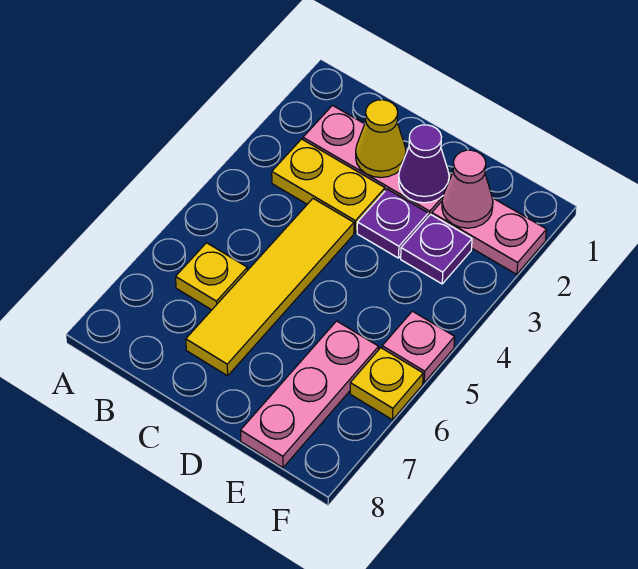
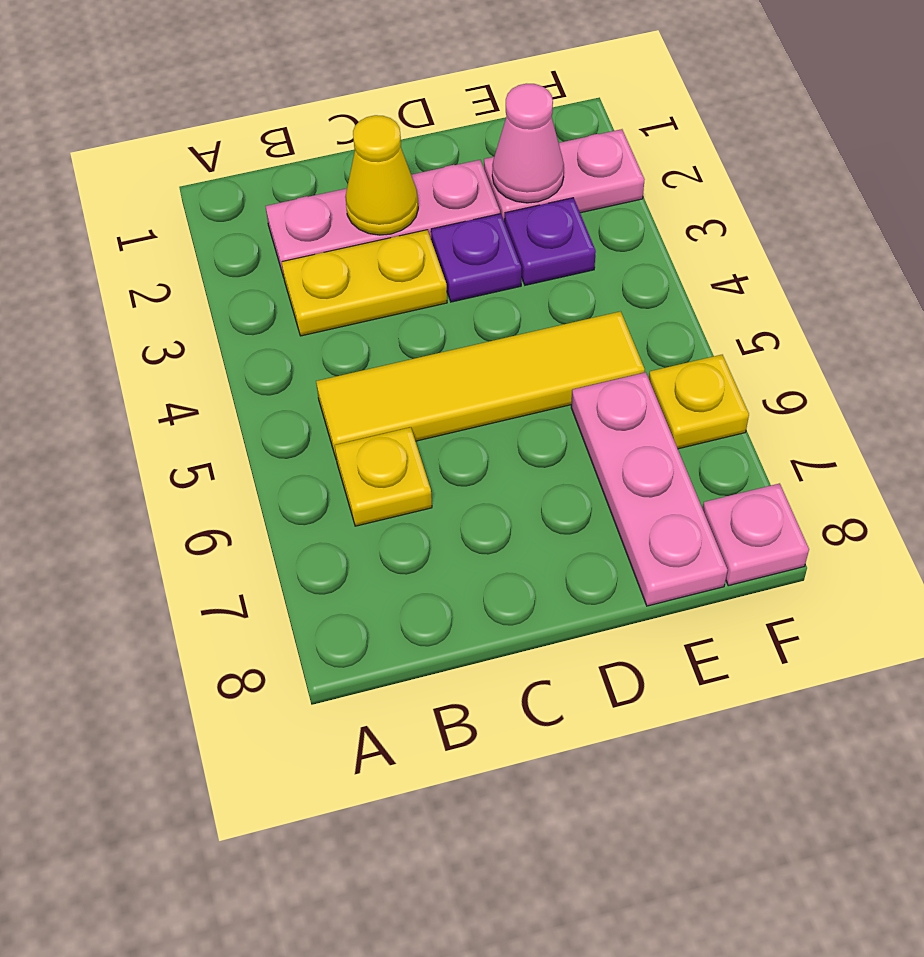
yellow 1x4 tile [186,199,354,376] -> yellow 1x4 tile turned to [316,311,645,460]
purple 1x1 cone [399,125,449,203] -> none
pink 1x1 plate [382,311,455,383] -> pink 1x1 plate moved to [703,483,809,586]

